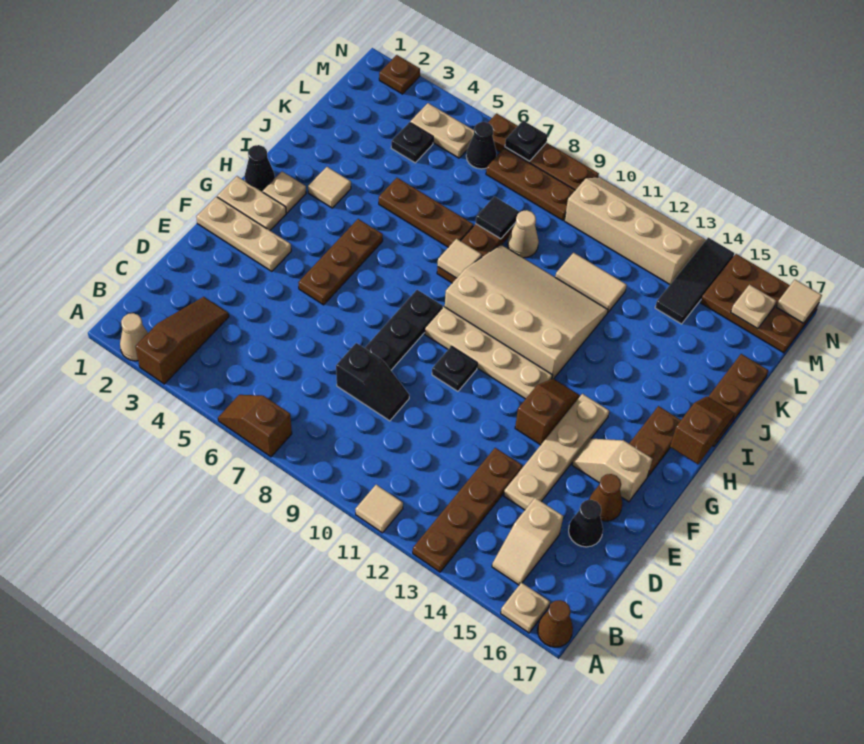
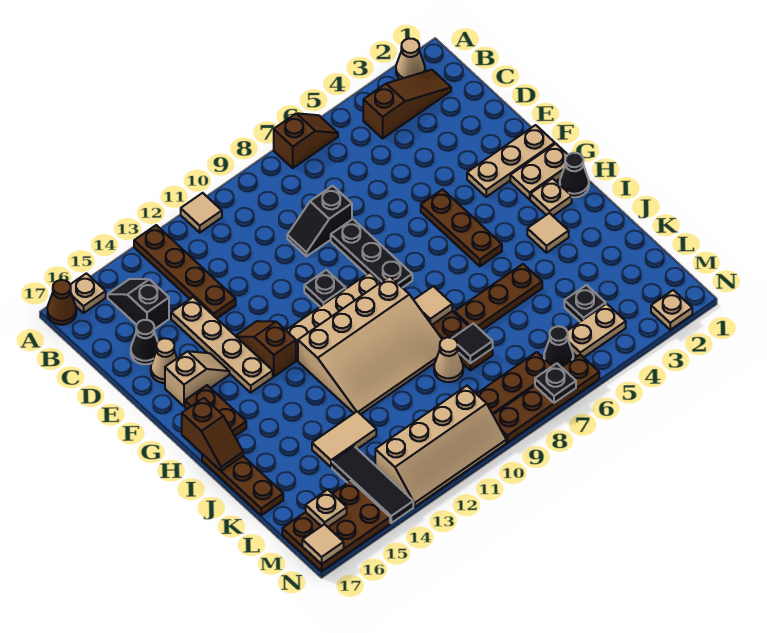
brown 1x3 slope [135,297,229,384] -> brown 1x3 slope turned to [363,70,451,138]
tan 1x2 slope [492,498,563,585] -> black 1x2 slope [108,279,169,329]
brown 1x1 cone [589,474,622,521] -> tan 1x1 cone [151,338,177,383]
brown 1x2 slope [515,379,580,445] -> brown 1x2 slope turned to [236,321,296,377]
tan 1x2 tile [555,253,627,312] -> tan 1x2 tile moved to [312,411,376,467]
brown 1x1 plate [379,55,420,94] -> tan 1x1 plate [651,290,692,330]

